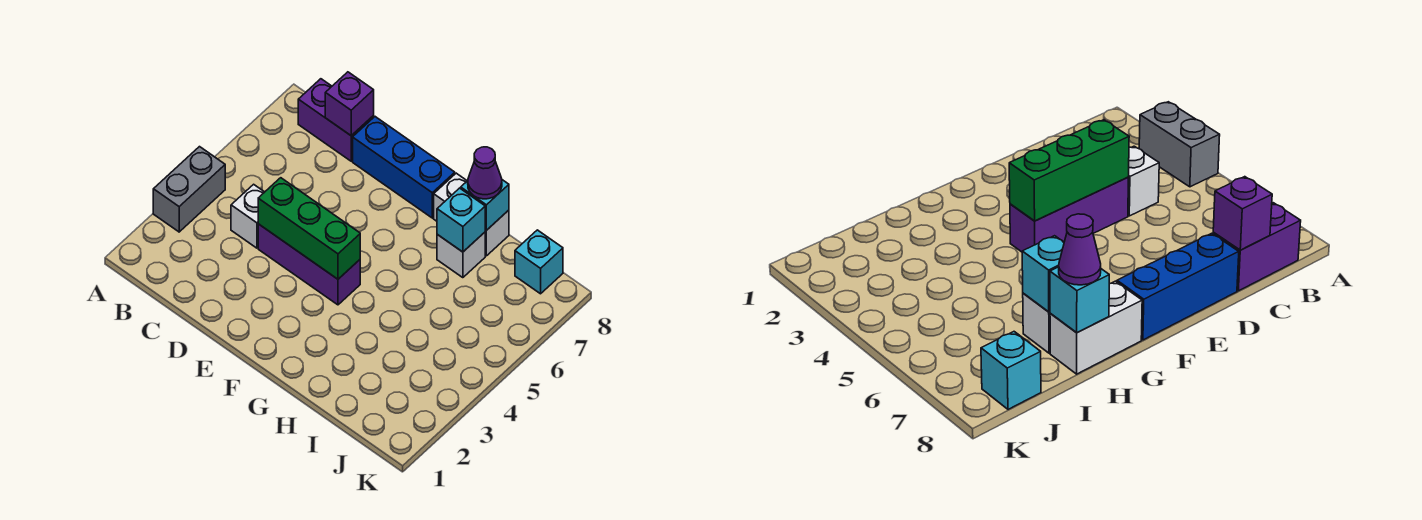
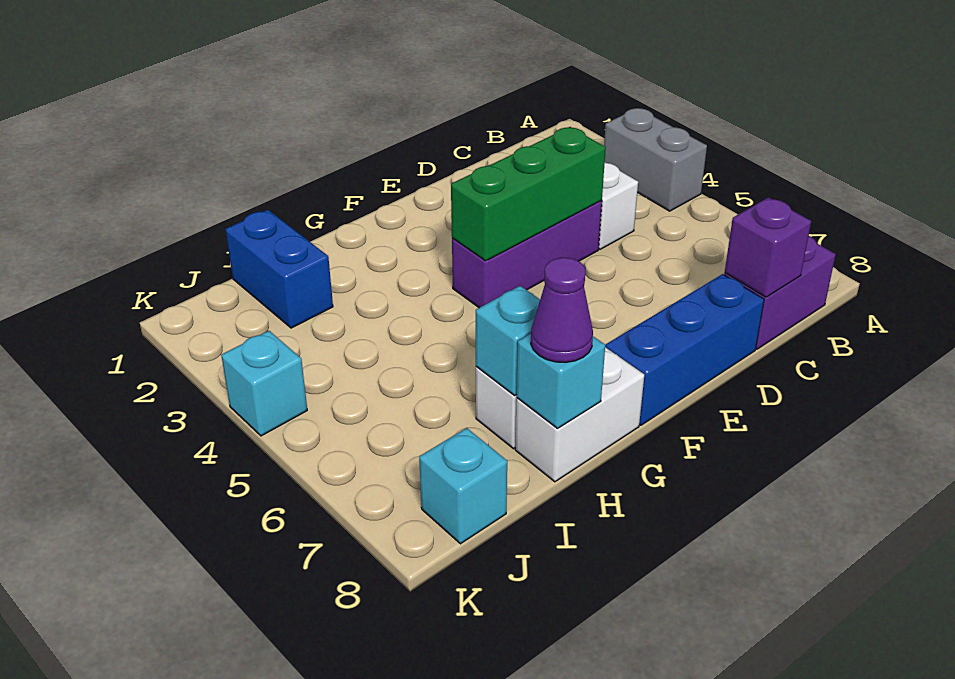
none -> blue 1x2 brick [225,210,333,328]
none -> cyan 1x1 brick [221,331,307,436]

